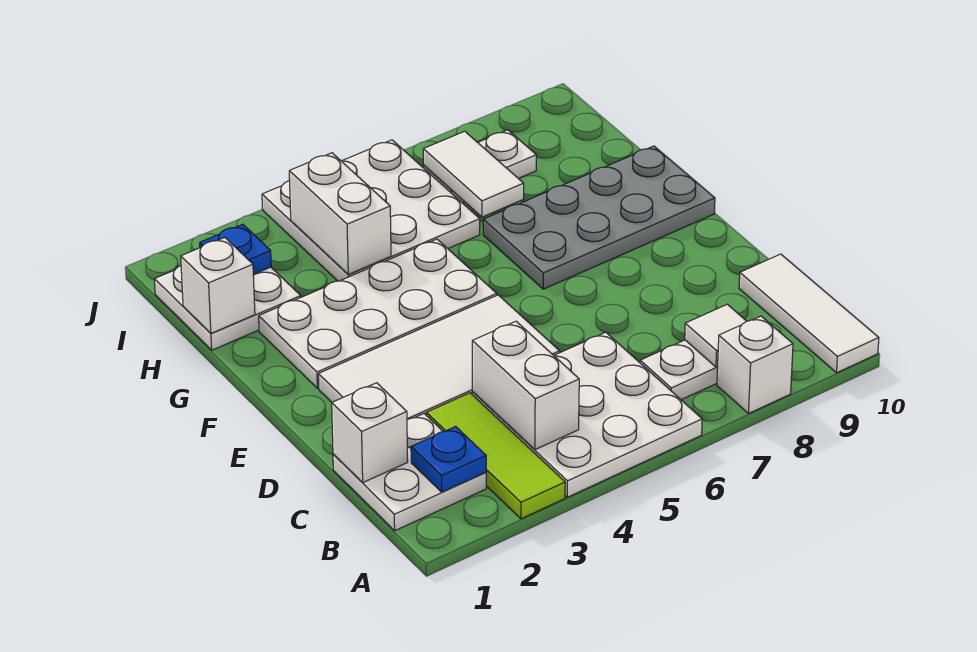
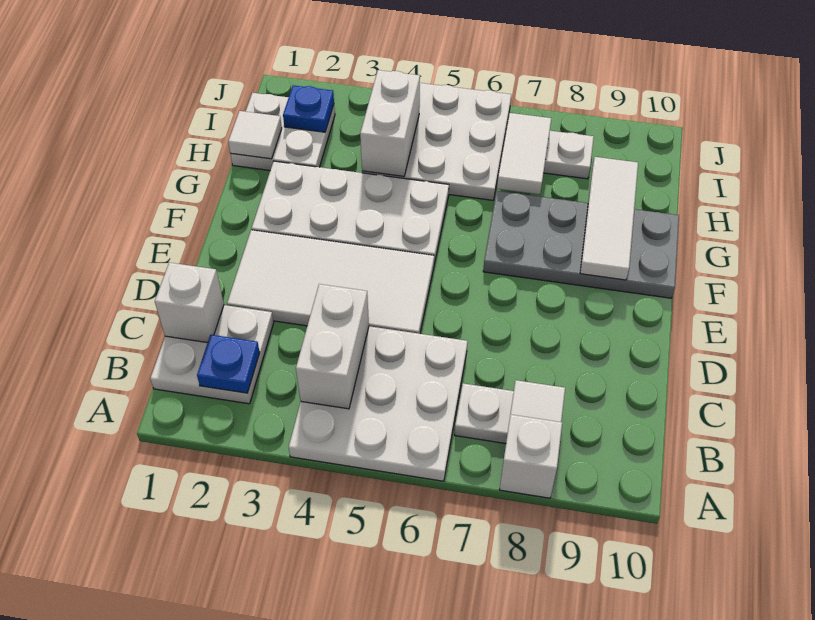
lime 1x3 tile [426,393,565,519] -> none
white 1x3 tile [739,254,879,373] -> white 1x3 tile moved to [580,157,638,280]
white 1x1 brick [181,237,255,333] -> white 1x1 tile [228,111,282,159]

